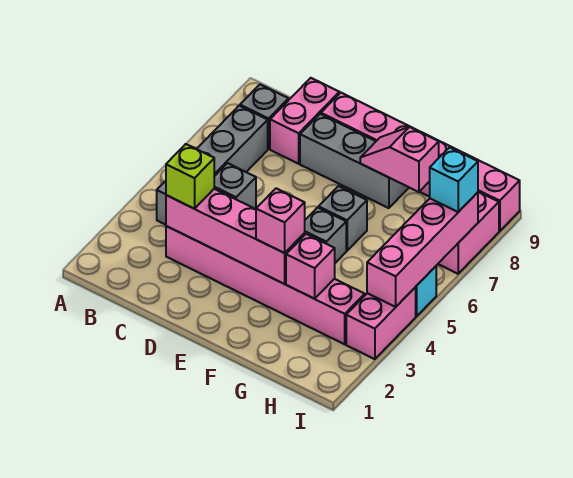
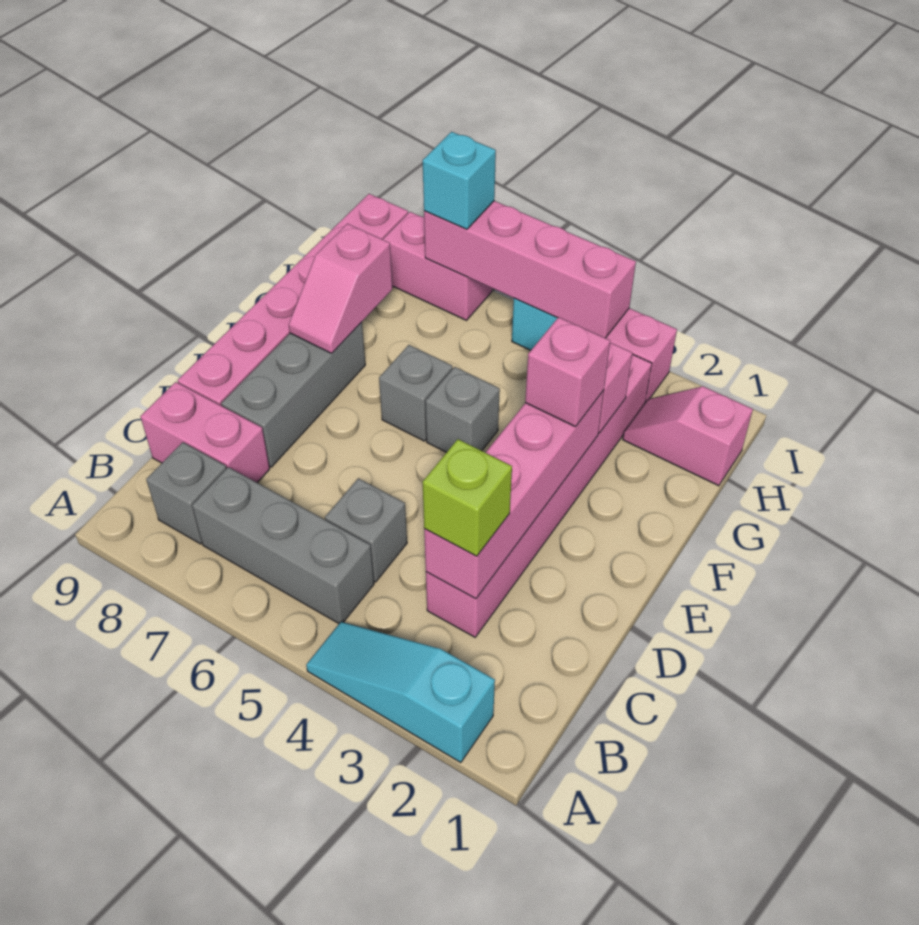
none -> cyan 1x3 slope [306,622,495,763]
grey 1x4 brick [157,106,268,225] -> grey 1x3 brick [192,467,374,623]
none -> pink 1x2 slope [623,386,753,486]

